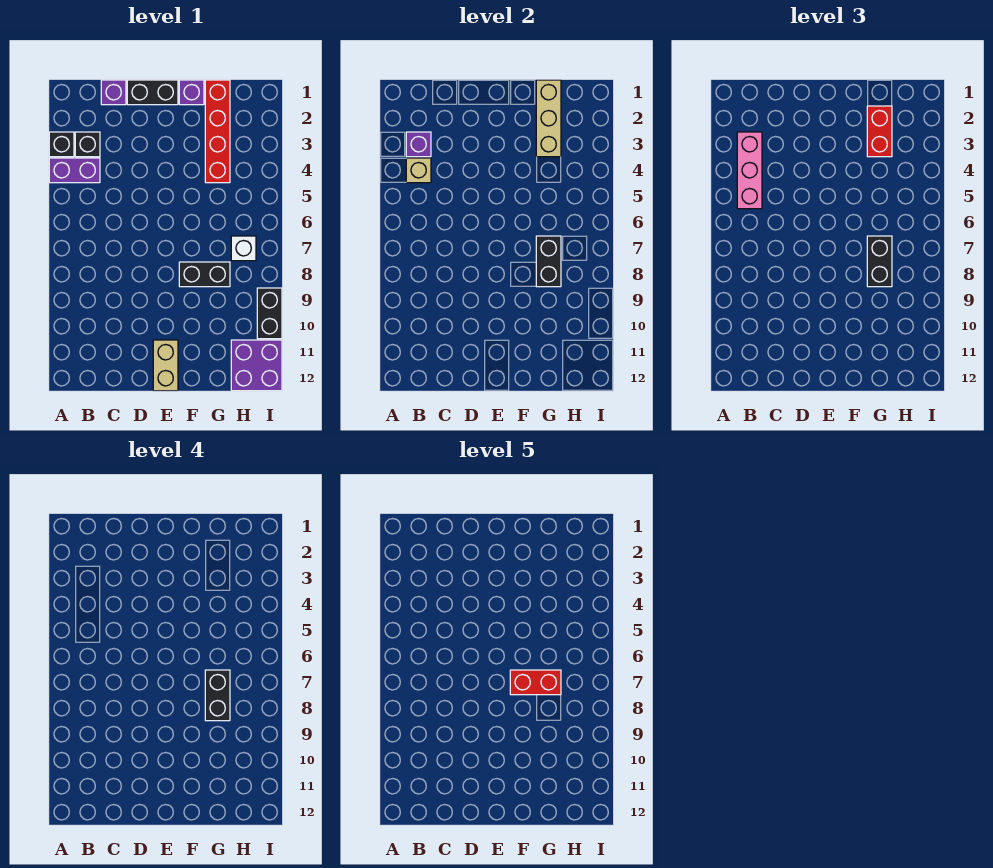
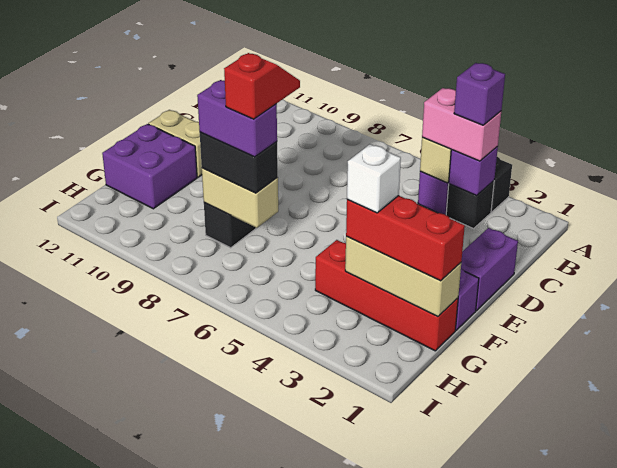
pink 1x3 brick [737,132,762,209] -> pink 1x2 brick [422,88,501,161]
purple 1x1 brick [101,80,126,105] -> purple 1x1 brick moved to [454,63,505,125]
black 1x2 brick [127,80,178,105] -> purple 1x2 brick [461,228,518,311]
red 1x2 brick [510,670,561,695] -> red 1x2 slope [224,53,300,119]
red 1x2 brick [867,106,892,157] -> red 1x3 brick [346,196,465,281]
black 1x2 brick [536,236,561,287] -> tan 1x2 brick [202,168,278,228]
black 1x2 brick [205,670,230,721] -> purple 1x2 brick [197,80,277,157]
white 1x1 brick [231,236,256,261] -> white 1x1 brick moved to [347,144,401,213]
purple 2x2 brick [231,340,282,391] -> purple 2x2 brick moved to [102,124,197,209]
black 1x2 brick [257,288,282,339] -> none

